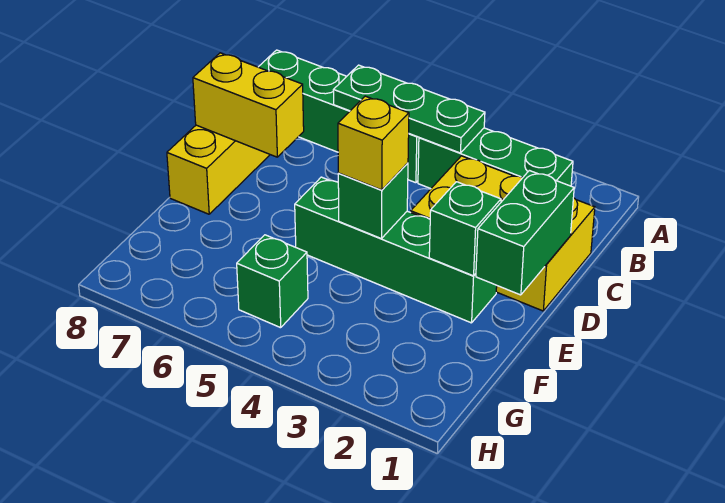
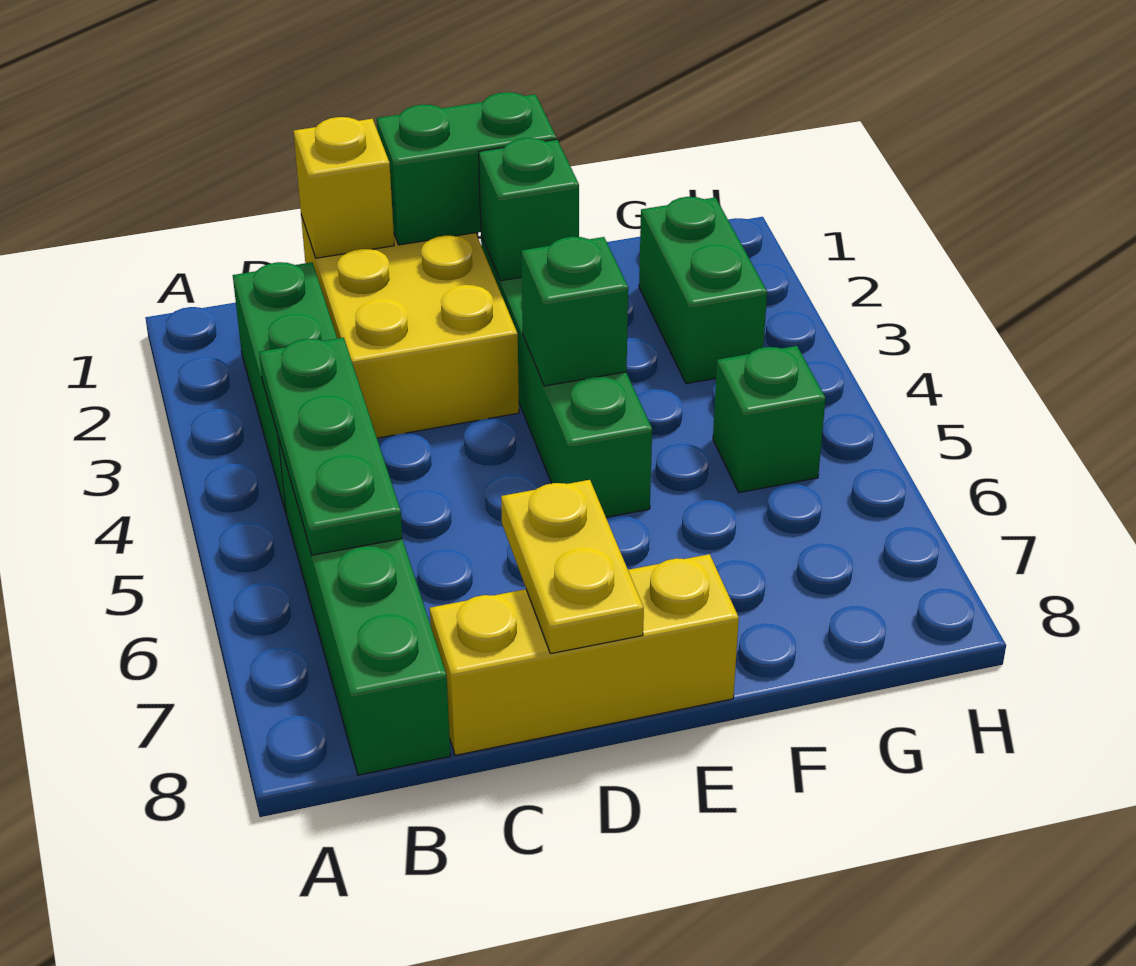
yellow 1x2 brick [193,53,304,157] -> yellow 1x2 plate [501,480,644,654]
yellow 1x1 brick [338,96,409,190] -> yellow 1x1 brick moved to [294,117,394,258]
none -> green 1x2 brick [639,197,767,384]

